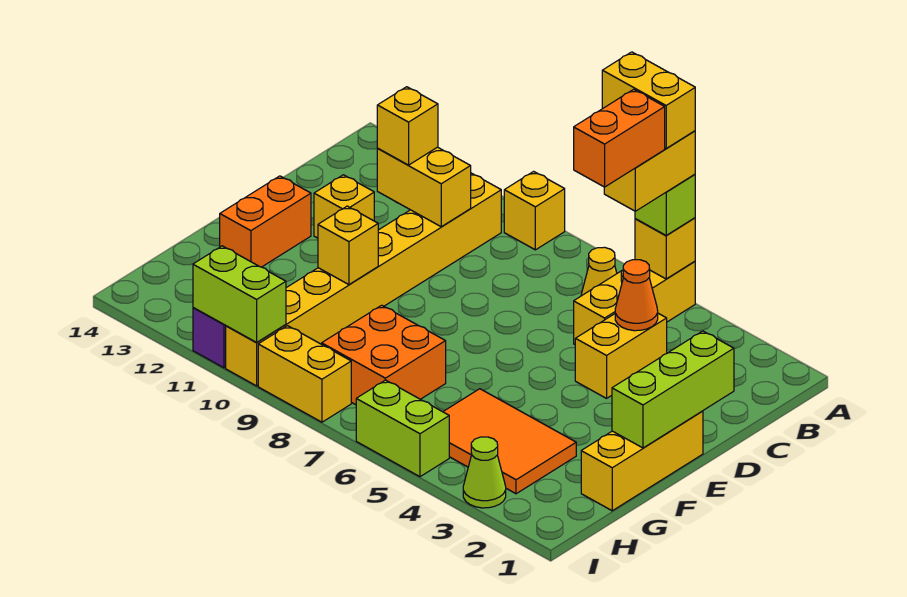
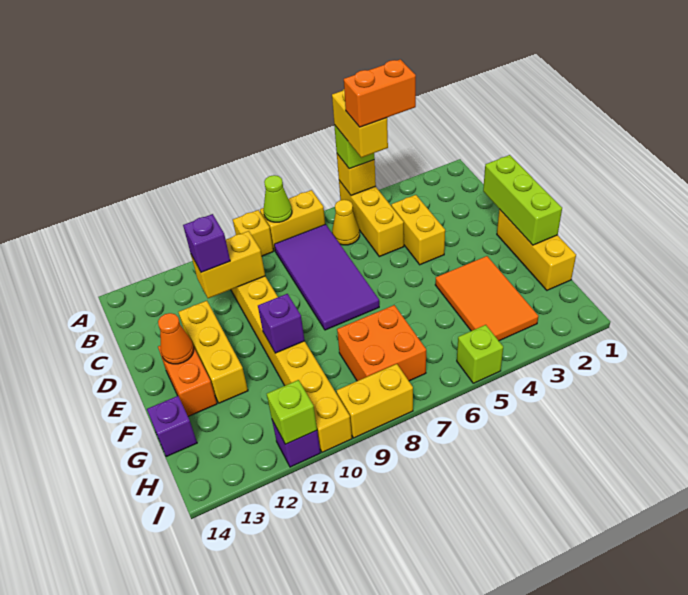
yellow 1x2 brick [602,52,695,148] -> yellow 1x2 brick moved to [260,190,325,250]
orange 1x2 brick [574,89,665,187] -> orange 1x2 brick turned to [344,59,416,127]
none -> purple 2x4 tile [274,224,379,330]
orange 1x1 cone [615,260,658,331] -> orange 1x1 cone moved to [158,313,194,364]
yellow 1x1 brick [377,87,438,165] -> purple 1x1 brick [183,214,230,272]
yellow 1x1 brick [314,175,374,238] -> yellow 1x3 brick [178,301,248,403]
yellow 1x1 brick [318,206,378,285] -> purple 1x1 brick [258,294,305,353]
orange 2x3 tile [443,389,576,494] -> orange 2x3 tile turned to [435,256,538,341]
none -> purple 1x1 brick [147,396,197,457]
lime 1x1 cone [463,437,506,508] -> lime 1x1 cone moved to [263,175,292,222]
lime 1x2 brick [356,380,449,477] -> lime 1x1 brick [457,325,503,383]
lime 1x2 brick [193,246,286,343] -> lime 1x1 brick [267,380,317,444]

